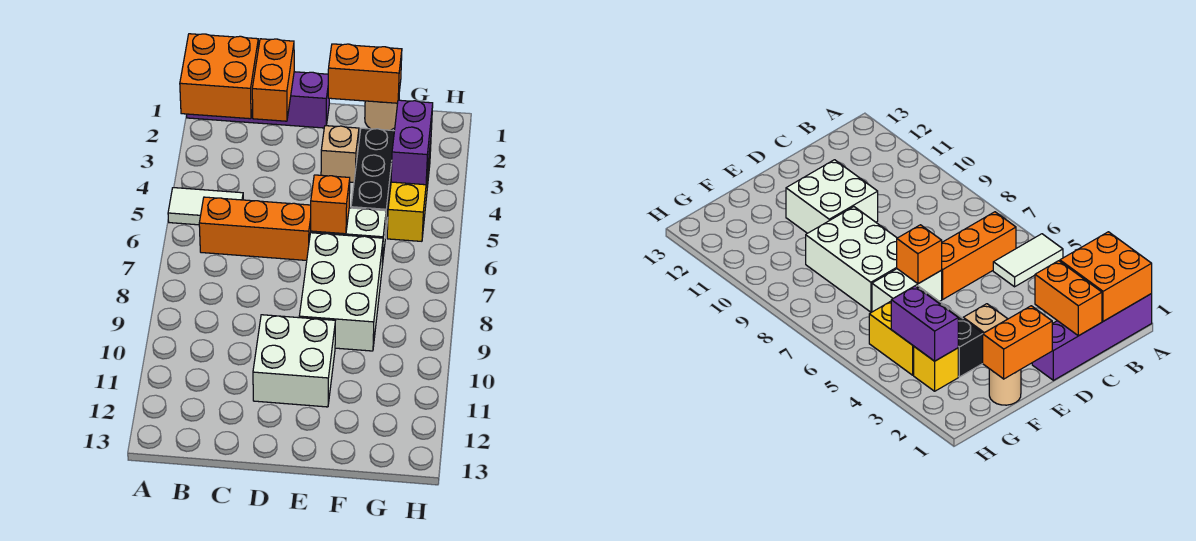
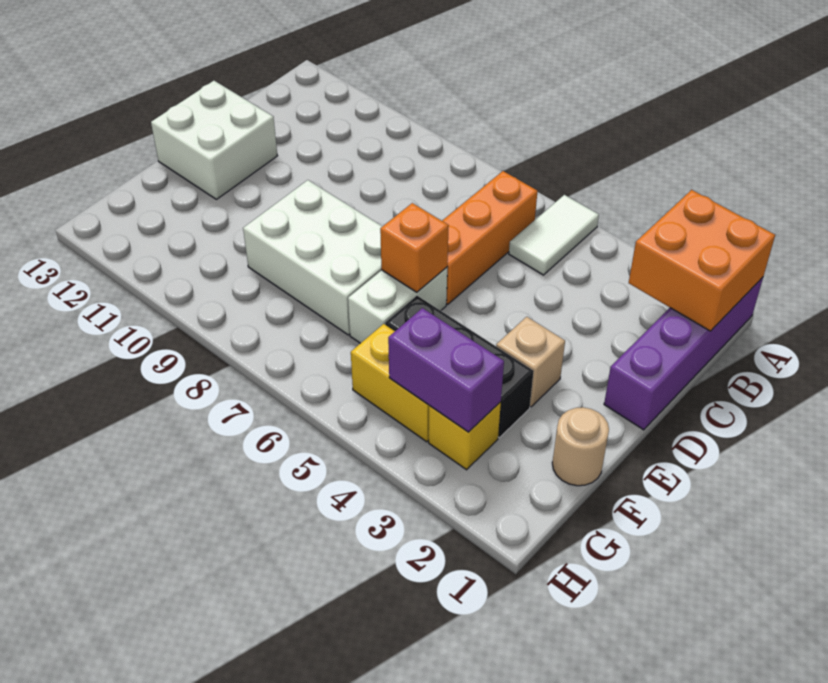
orange 1x2 brick [252,39,294,121] -> none
white 2x2 brick [253,315,335,407] -> white 2x2 brick moved to [151,81,277,199]
orange 1x2 brick [328,44,402,103] -> none

